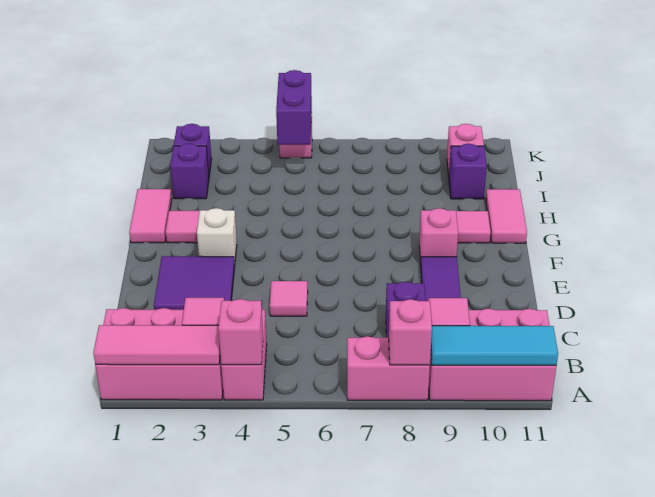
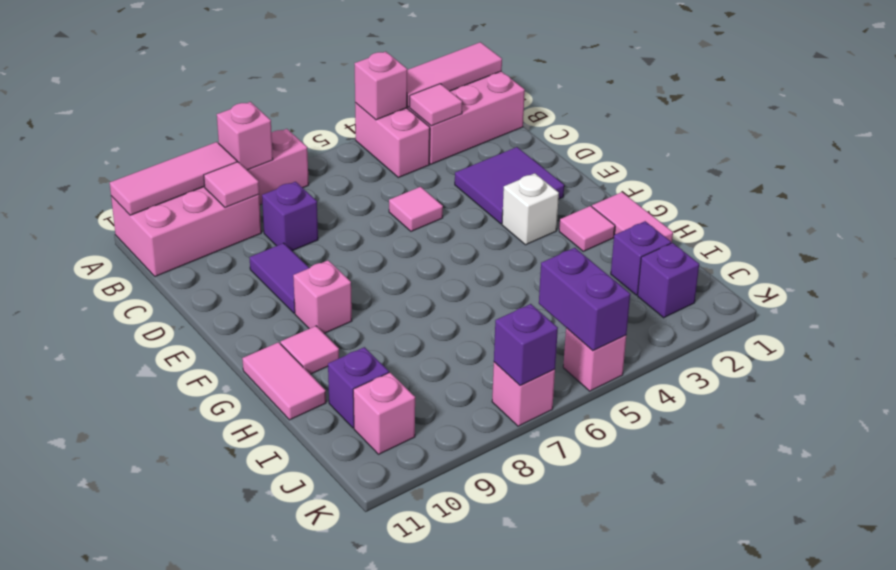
cyan 1x3 tile [431,326,558,365] -> pink 1x3 tile [110,142,237,215]
none -> pink 1x1 brick [492,362,555,426]
none -> purple 1x1 brick [494,304,558,386]

